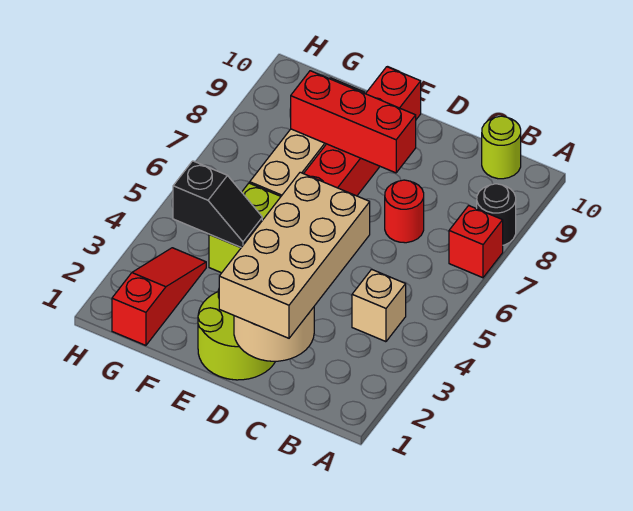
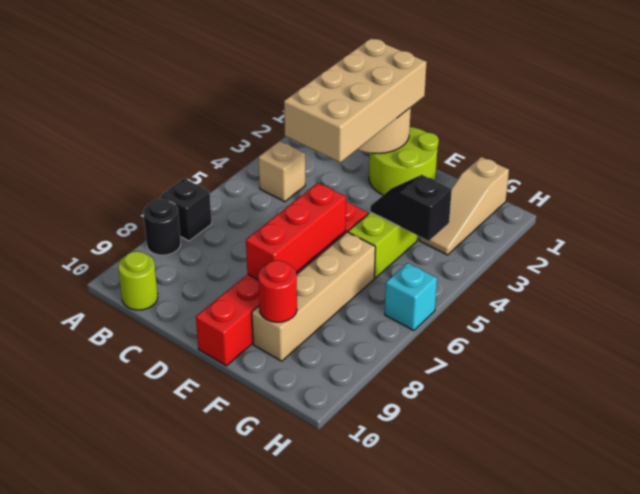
red 1x1 brick [449,206,503,278] -> black 1x1 brick [161,178,212,241]
red 1x1 round brick [385,180,424,243] -> red 1x1 round brick moved to [258,260,297,322]
red 1x3 brick [291,71,416,173] -> red 1x3 brick turned to [246,183,346,280]
red 1x3 slope [112,248,206,345] -> tan 1x3 slope [419,157,509,255]
none -> cyan 1x1 brick [385,263,437,331]

